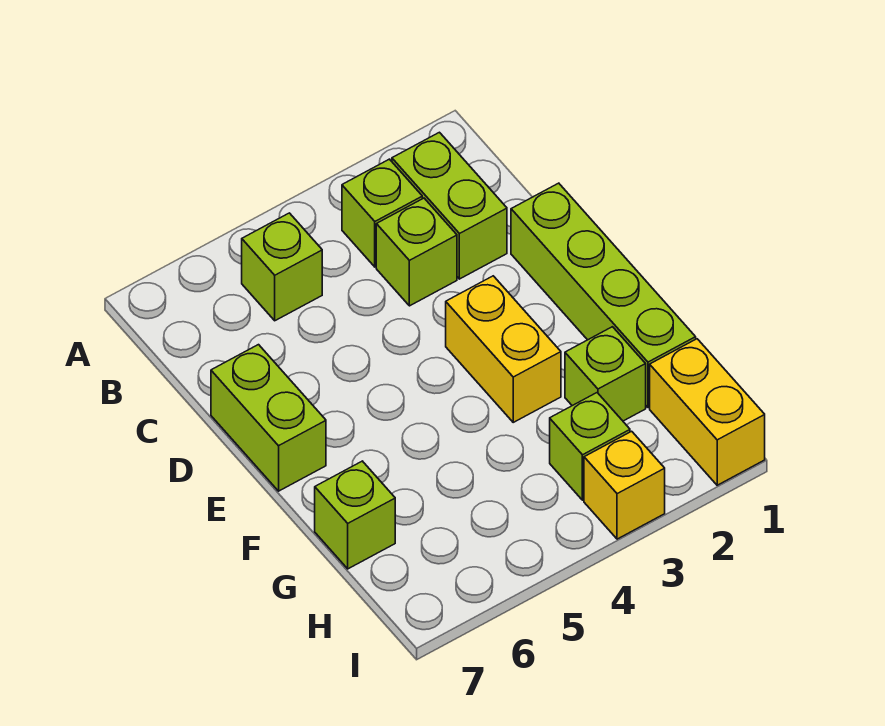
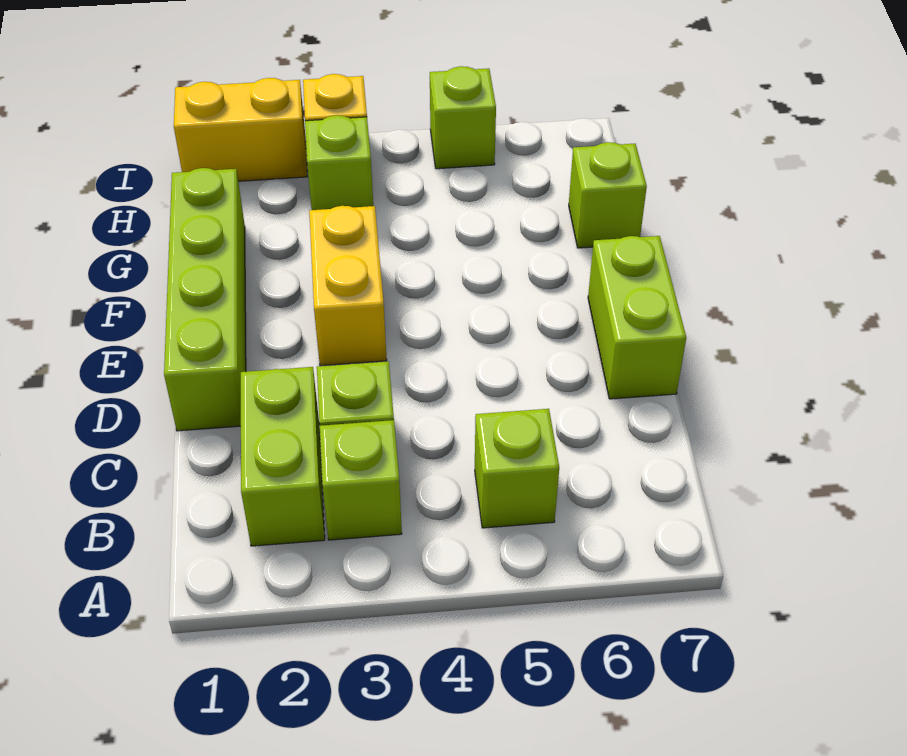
lime 1x1 brick [565,327,646,421] -> lime 1x1 brick moved to [430,66,496,169]
yellow 1x2 brick [650,339,765,485] -> yellow 1x2 brick turned to [174,78,307,181]

